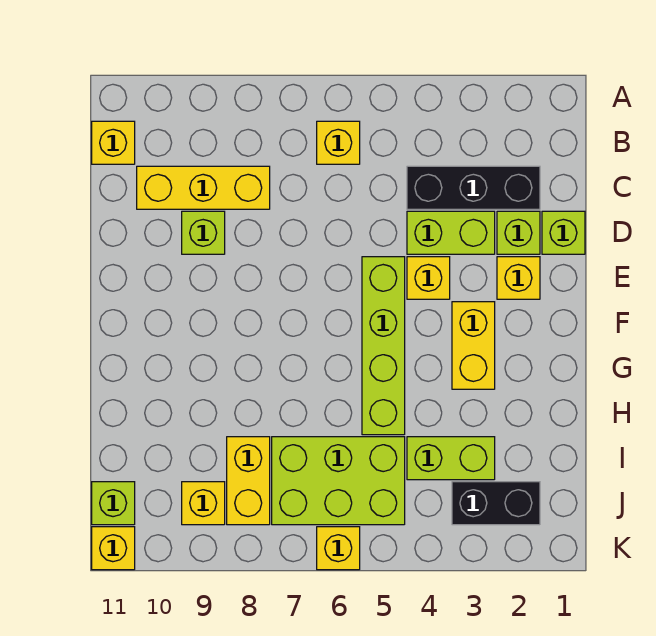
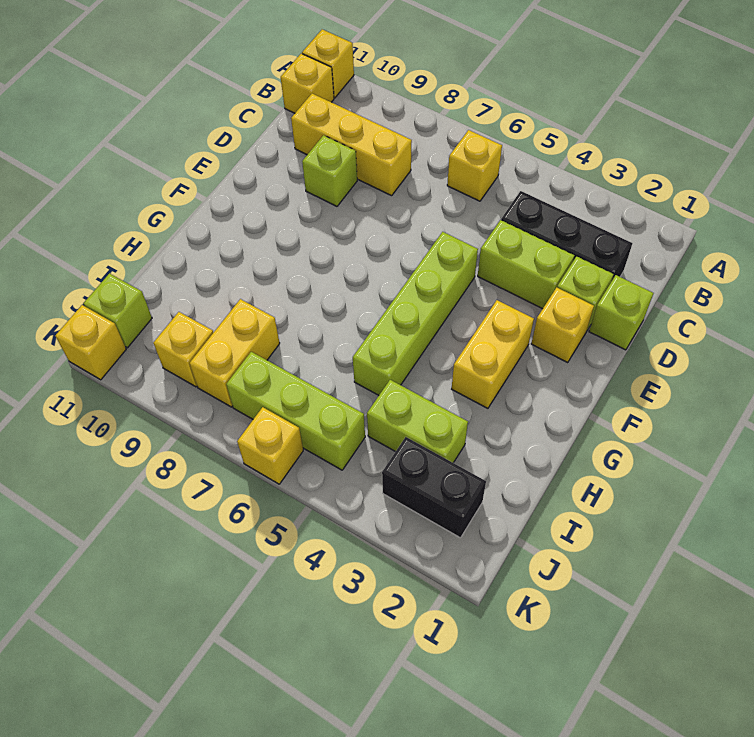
yellow 1x1 brick [407,257,450,299] -> yellow 1x1 brick moved to [302,29,354,98]
lime 2x3 brick [272,437,405,525] -> lime 1x3 brick [226,352,365,470]

